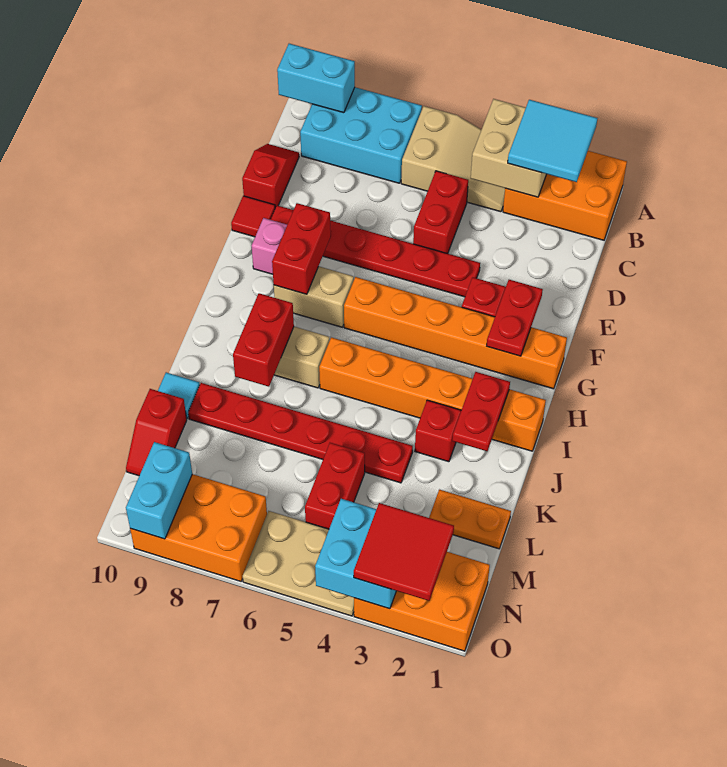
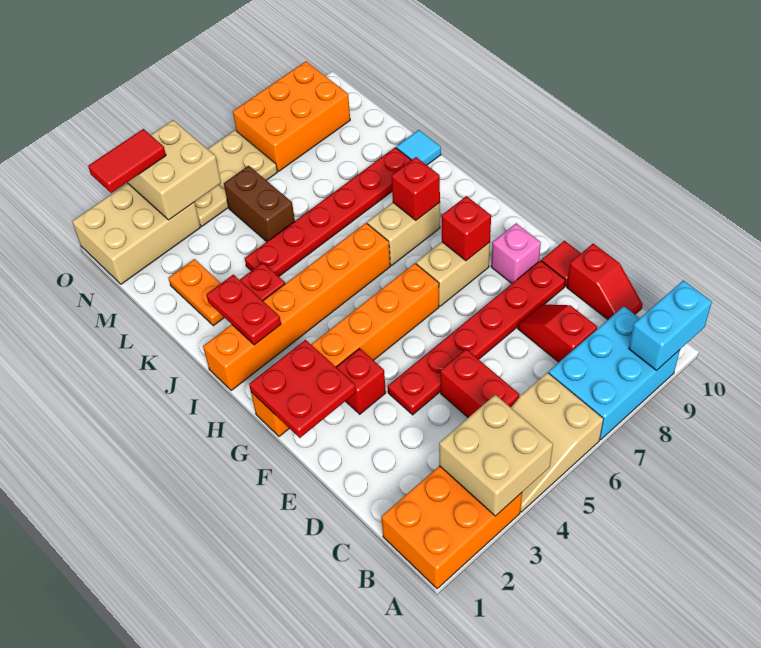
cyan 2x2 tile [508,100,597,182] -> none
red 1x2 plate [487,280,543,356] -> red 2x2 plate [249,340,356,438]
red 1x2 brick [272,203,331,294] -> red 1x1 brick [442,196,491,261]
red 1x2 brick [233,293,294,387] -> red 1x1 brick [392,157,440,220]
orange 1x2 plate [429,490,511,549] -> orange 1x2 plate turned to [169,259,224,326]
red 1x2 brick [305,443,365,529] -> brown 1x2 brick [224,166,295,242]
red 1x2 slope [126,389,187,476] -> red 1x2 slope moved to [518,305,597,362]
orange 2x3 brick [354,552,490,651] -> tan 2x3 brick [72,183,201,284]
red 2x2 tile [354,503,454,601] -> red 1x2 tile [88,129,166,193]
cyan 2x2 brick [315,499,396,609] -> tan 2x2 brick [127,120,221,220]
cyan 1x2 brick [126,442,192,539] -> none

